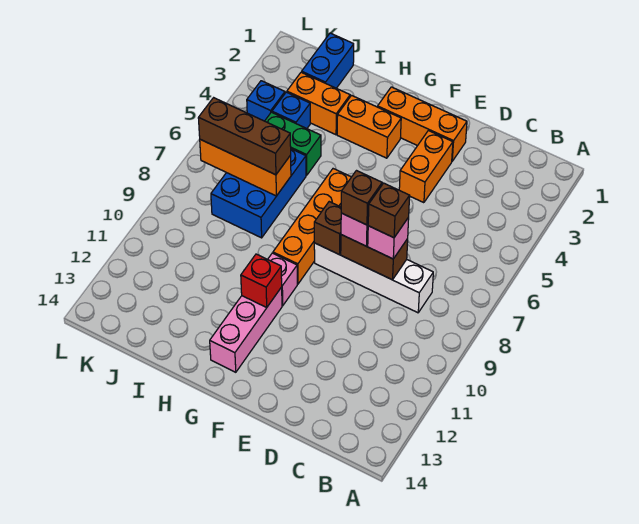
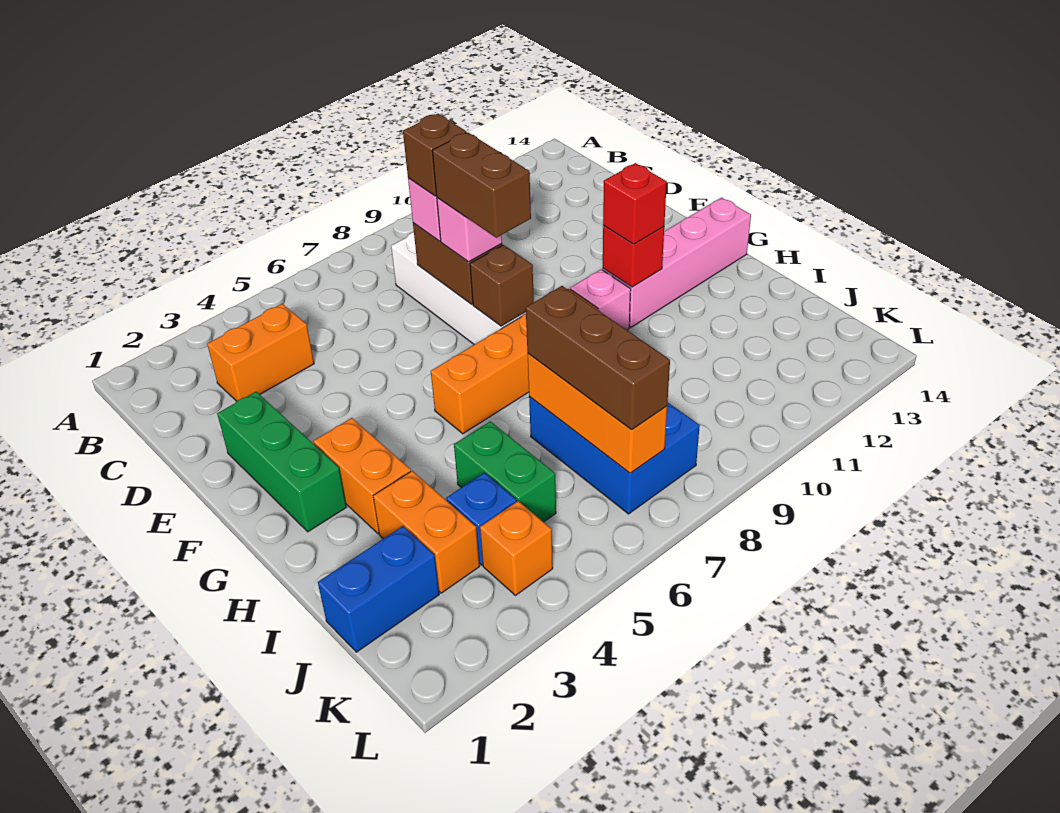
orange 1x3 brick [378,87,467,161] -> green 1x3 brick [217,392,346,532]
orange 1x2 brick [399,131,453,203] -> orange 1x2 brick moved to [207,304,314,401]
brown 1x1 brick [341,171,382,225] -> brown 1x2 brick [432,132,531,238]
pink 1x3 brick [210,287,282,372] -> pink 1x4 brick [603,198,751,327]
none -> red 1x1 brick [603,163,667,244]
blue 2x3 brick [211,149,306,238] -> blue 2x3 brick turned to [529,396,700,514]
blue 1x1 brick [247,81,285,121] -> orange 1x1 brick [480,501,553,595]

